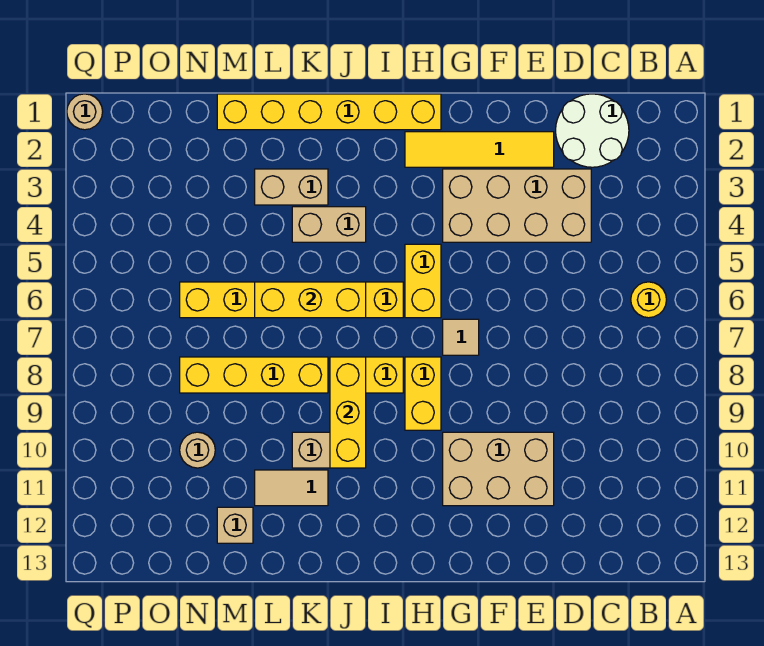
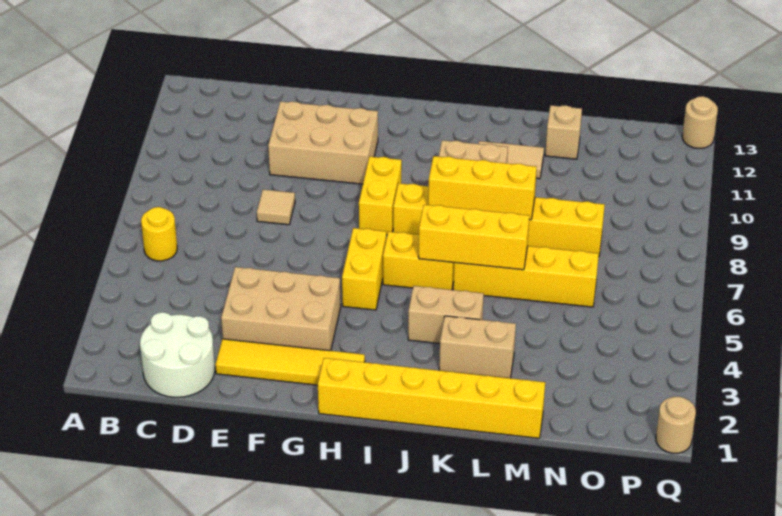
tan 2x4 brick [443,169,591,242] -> tan 2x3 brick [221,267,341,351]
tan 1x1 tile [443,319,479,355] -> tan 1x1 tile moved to [257,189,295,225]
yellow 1x3 brick [330,357,366,468] -> yellow 1x3 brick turned to [428,156,537,220]
tan 1x1 round brick [180,432,215,468] -> tan 1x1 round brick moved to [682,96,718,148]

